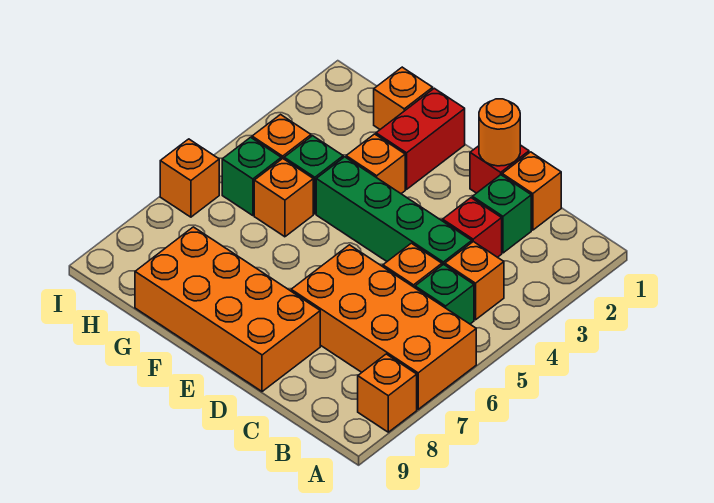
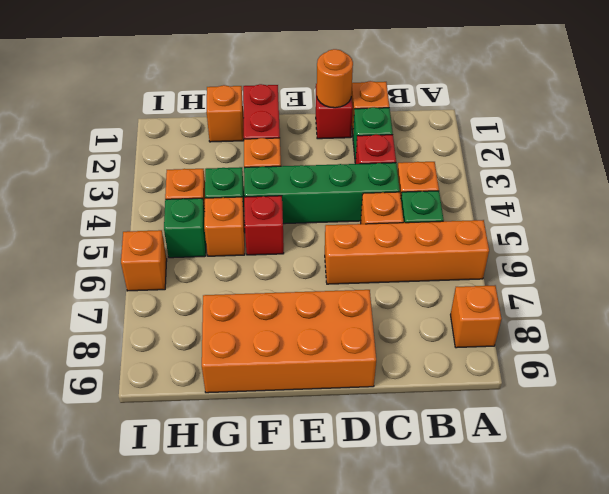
orange 2x4 brick [291,245,476,409] -> orange 1x4 brick [325,220,489,284]
none -> red 1x1 brick [244,196,284,255]

